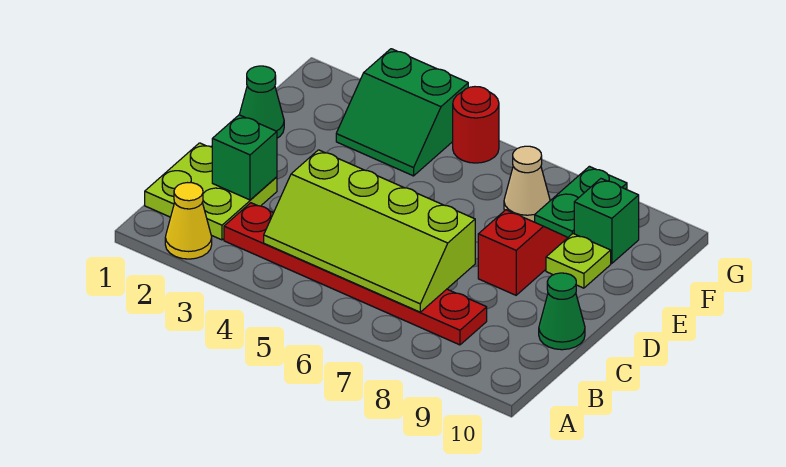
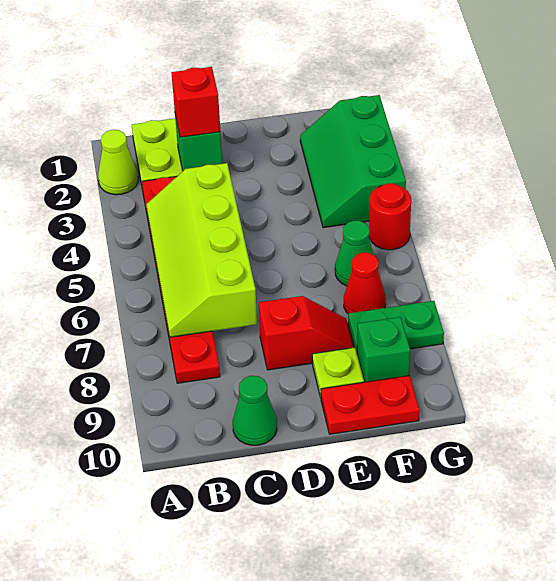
yellow 1x1 cone [165,183,212,259] -> lime 1x1 cone [98,130,138,195]
none -> red 1x1 brick [171,67,220,137]
green 1x1 cone [239,66,284,138] -> green 1x1 cone moved to [335,221,374,286]
none -> red 1x2 plate [321,376,419,434]
green 2x2 slope [336,49,468,176] -> green 2x3 slope [300,95,406,228]
tan 1x1 cone [504,146,550,222] -> red 1x1 cone [344,253,386,314]

